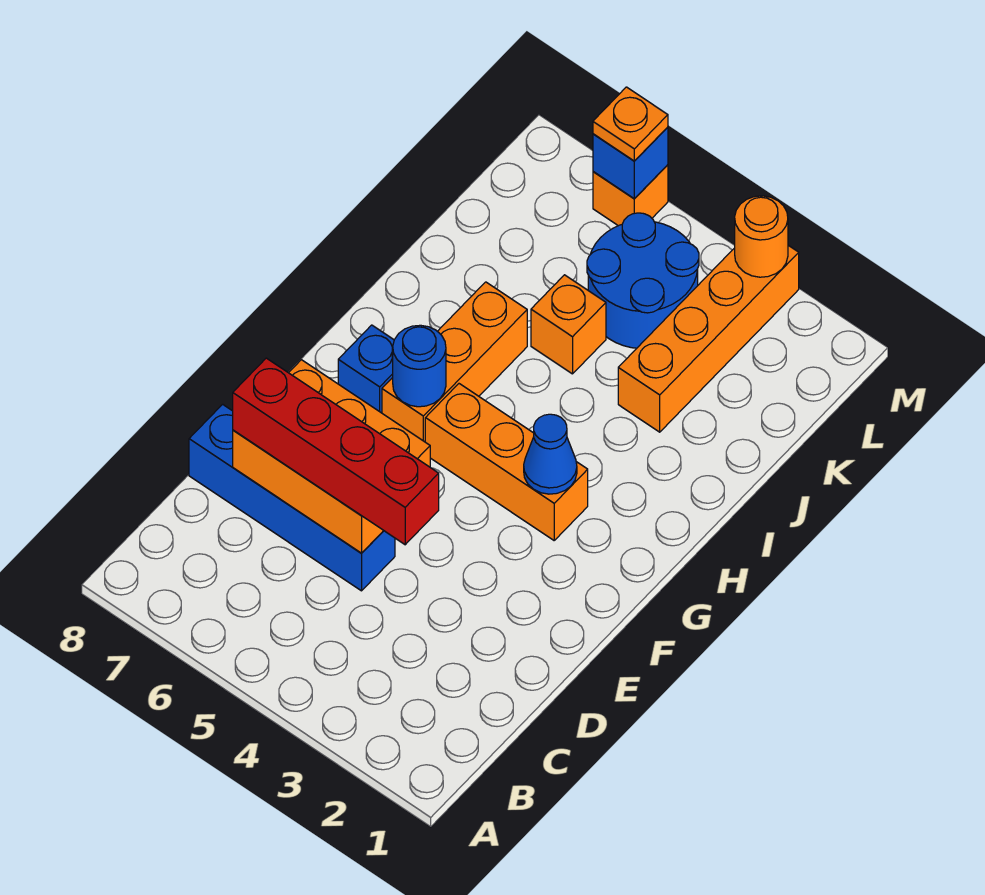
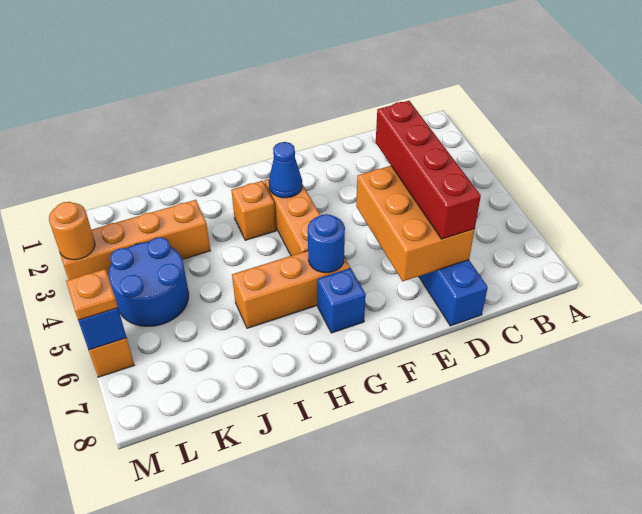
orange 1x1 brick [531,275,606,374] -> orange 1x1 brick moved to [231,181,276,240]

